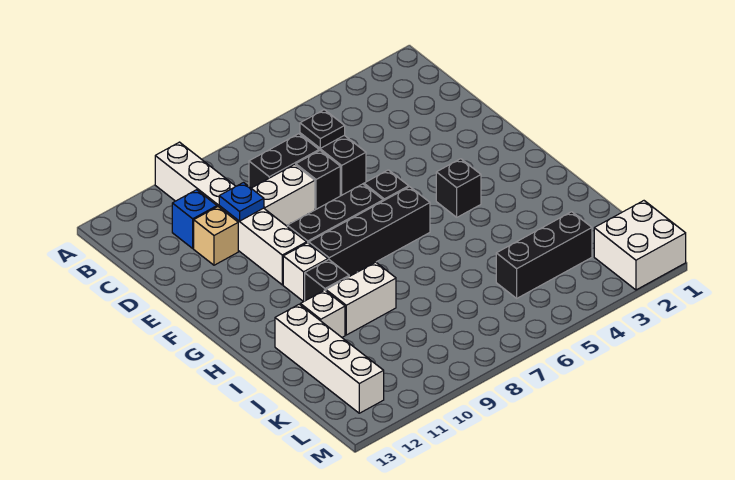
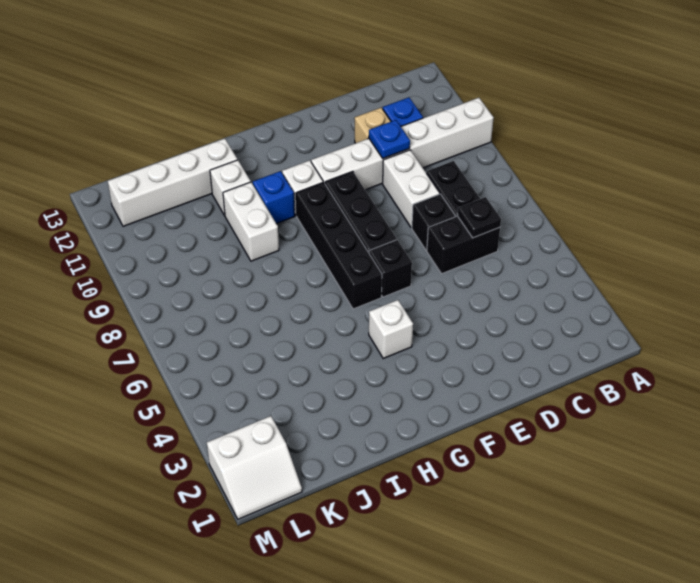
black 1x1 brick [436,159,481,217] -> white 1x1 brick [369,300,413,358]
black 1x1 brick [305,260,349,301] -> blue 1x1 brick [253,171,295,224]
black 1x3 brick [496,212,592,298] -> none
white 2x2 brick [594,201,686,290] -> white 2x2 slope [207,416,302,519]

